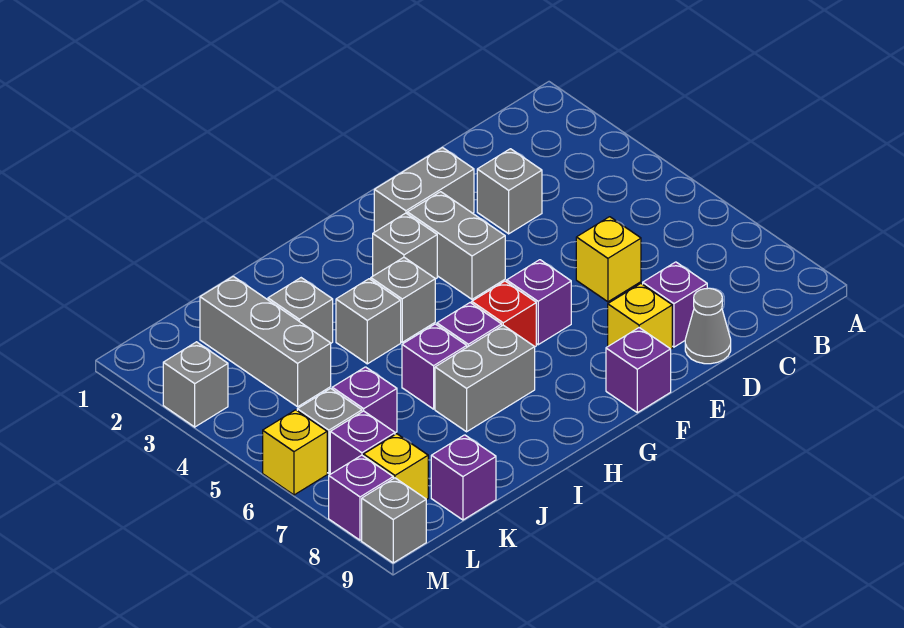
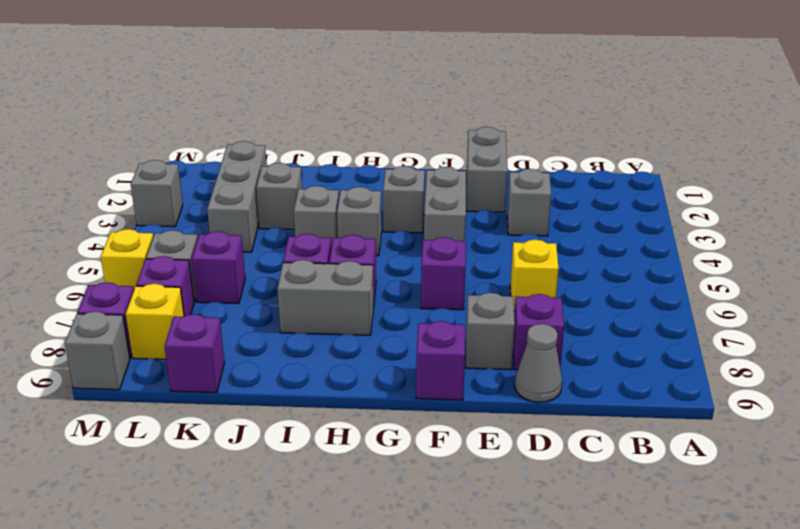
grey 1x2 brick [374,148,474,232] -> grey 1x2 brick turned to [467,127,508,212]
yellow 1x1 brick [608,284,672,349] -> grey 1x1 brick [466,293,515,370]
red 1x1 brick [472,281,536,347] -> none

